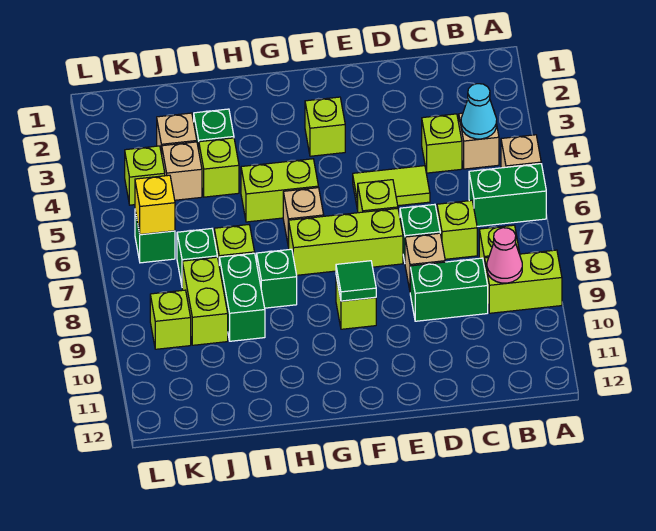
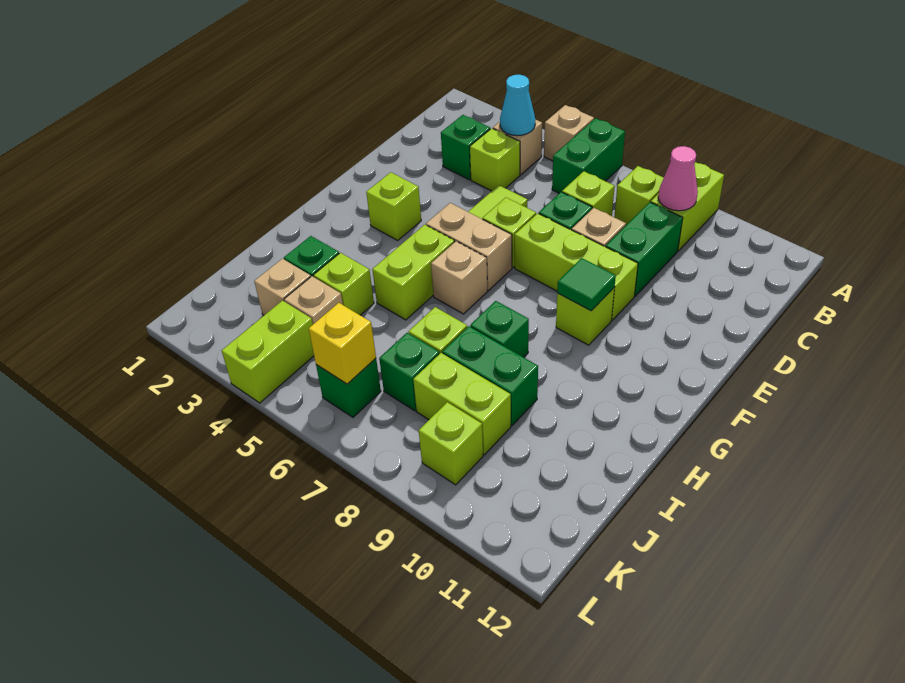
none -> green 1x1 brick [441,115,490,180]
lime 1x3 brick [289,208,403,275] -> lime 1x3 brick turned to [515,213,638,320]
none -> tan 1x2 brick [426,203,512,290]
lime 1x1 brick [125,146,165,205] -> lime 1x2 brick [222,301,314,403]

